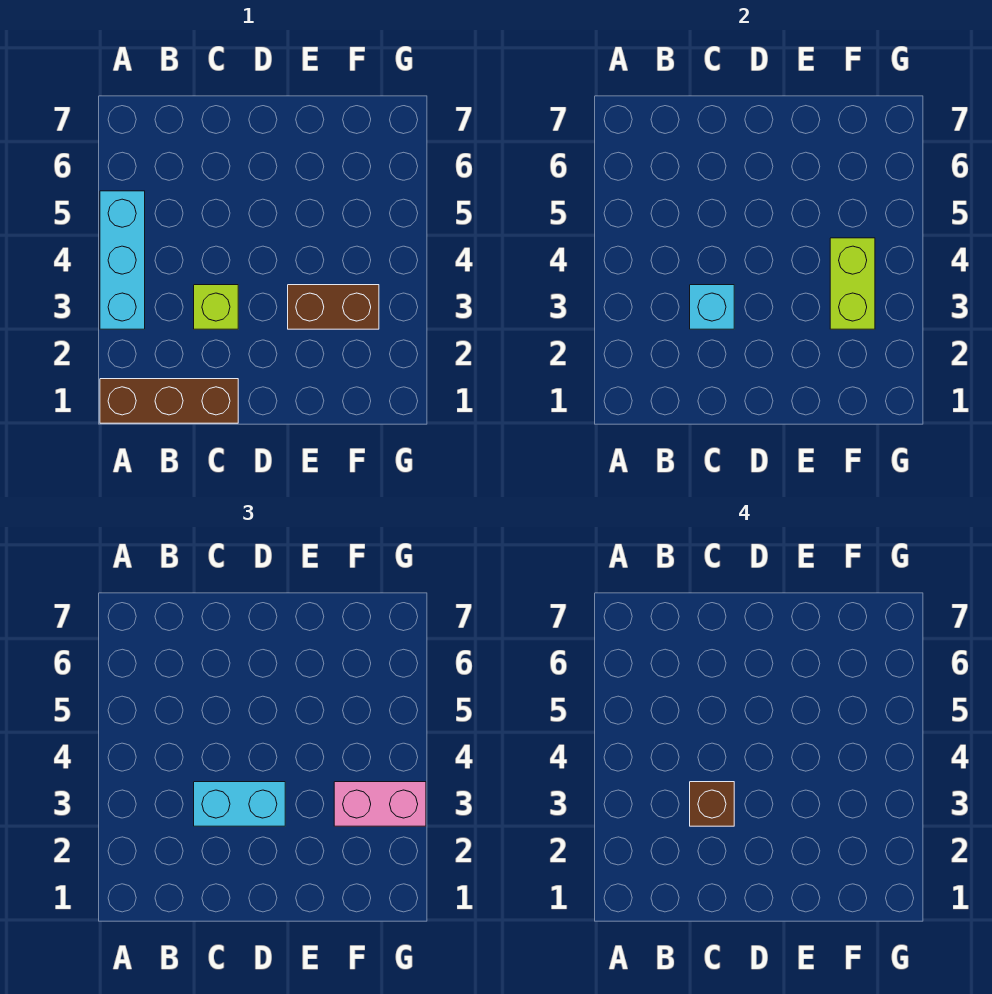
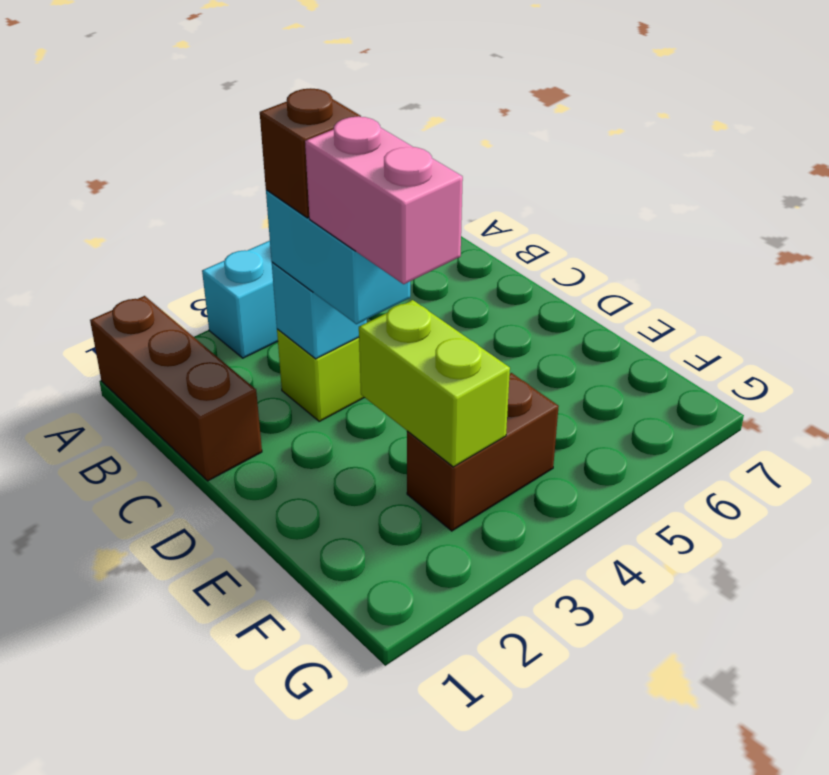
brown 1x2 brick [288,285,379,329] -> brown 1x2 brick turned to [407,373,559,531]
lime 1x2 brick [830,238,875,329] -> lime 1x2 brick turned to [359,300,510,467]
pink 1x2 brick [334,782,426,826] -> pink 1x2 brick moved to [305,117,463,284]

